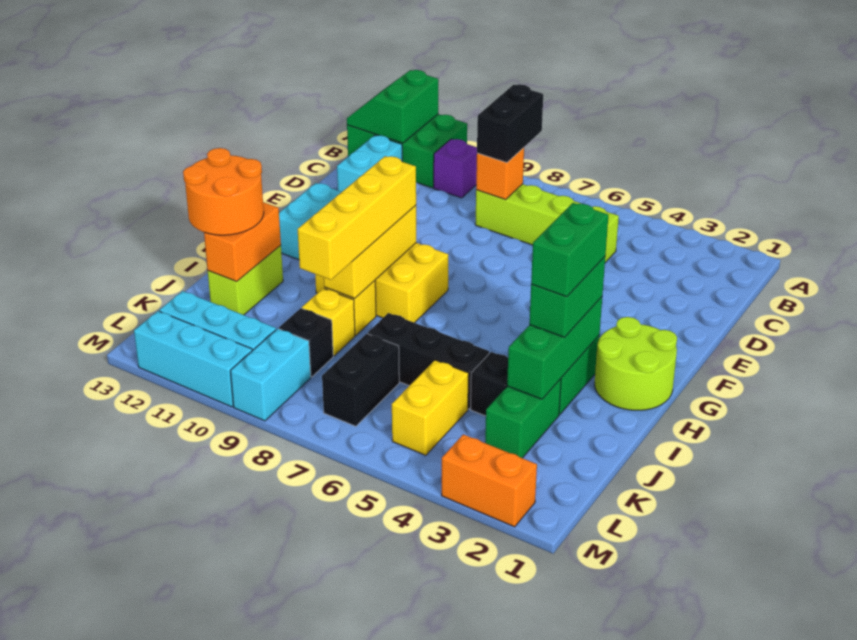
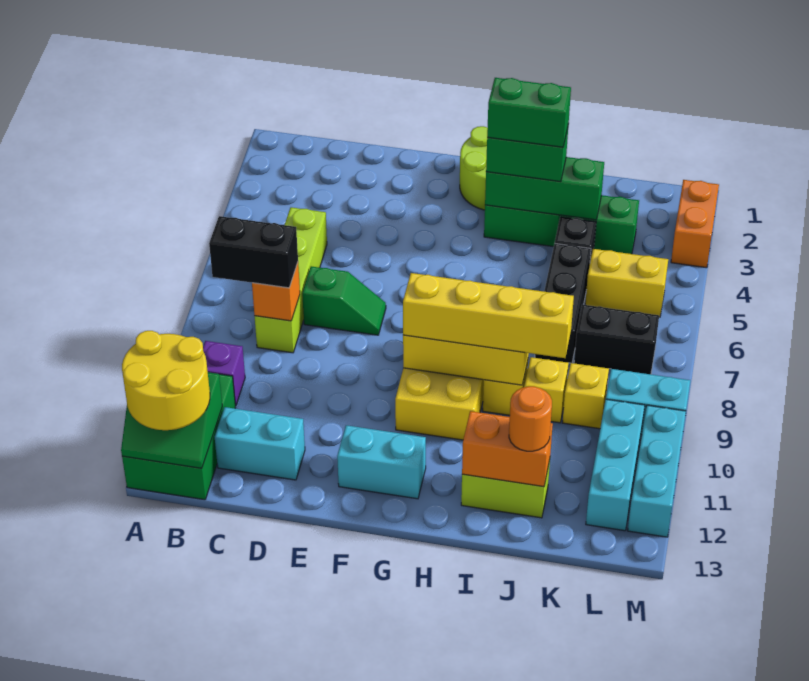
none -> yellow 2x2 round brick [122,331,210,430]
none -> green 1x2 slope [302,266,386,335]
orange 2x2 round brick [183,148,264,235] -> orange 1x1 round brick [509,386,552,451]
black 1x1 brick [279,308,333,377] -> yellow 1x1 brick [563,363,609,429]

